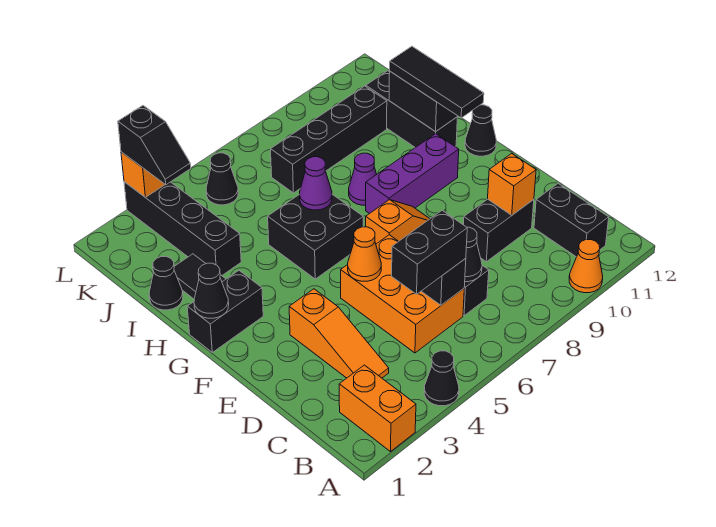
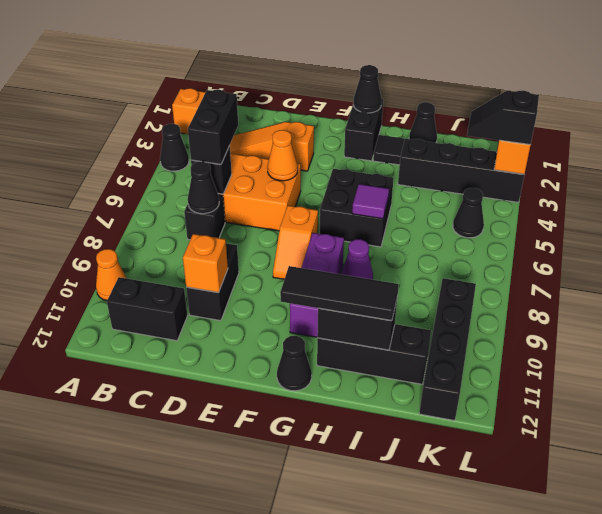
purple 1x1 cone [300,157,332,210] -> purple 1x1 tile [352,184,389,219]
black 1x4 brick [271,86,387,193] -> black 1x4 brick moved to [419,278,476,421]

